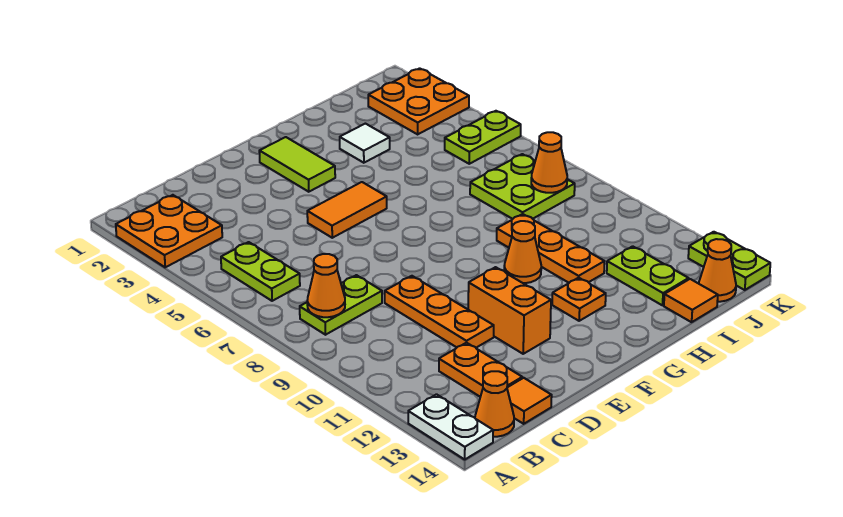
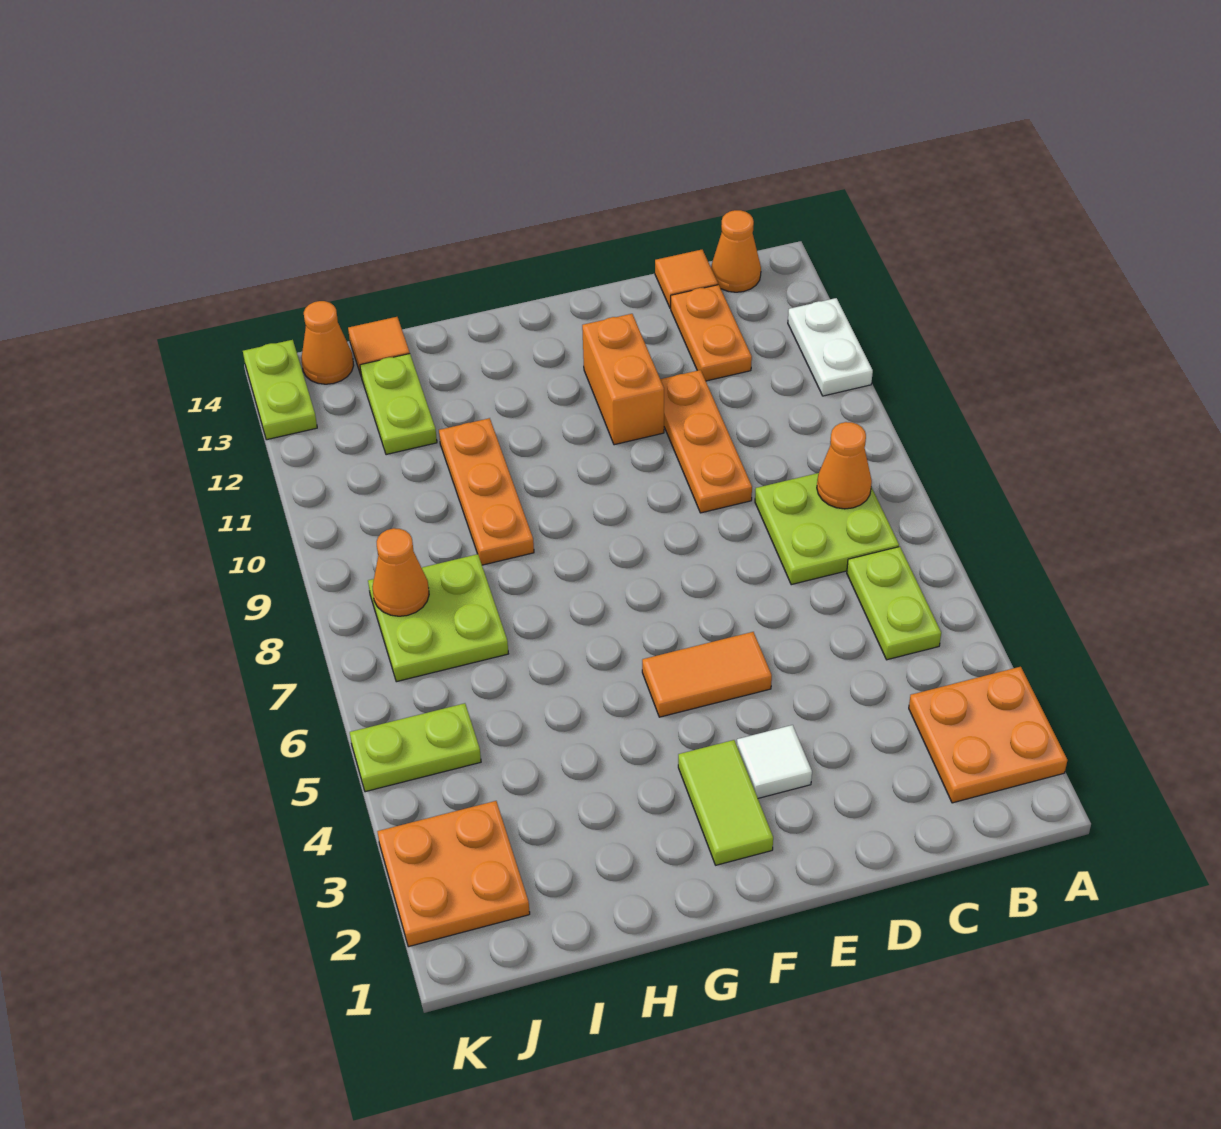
white 1x2 plate [408,394,493,459] -> white 1x2 plate moved to [788,298,873,396]
lime 1x2 plate [300,275,382,335] -> lime 2x2 plate [755,473,899,585]
orange 1x1 cone [504,221,541,283] -> none
orange 1x1 plate [552,278,606,321] -> none
white 1x1 tile [340,124,390,163] -> white 1x1 tile moved to [737,725,812,798]

